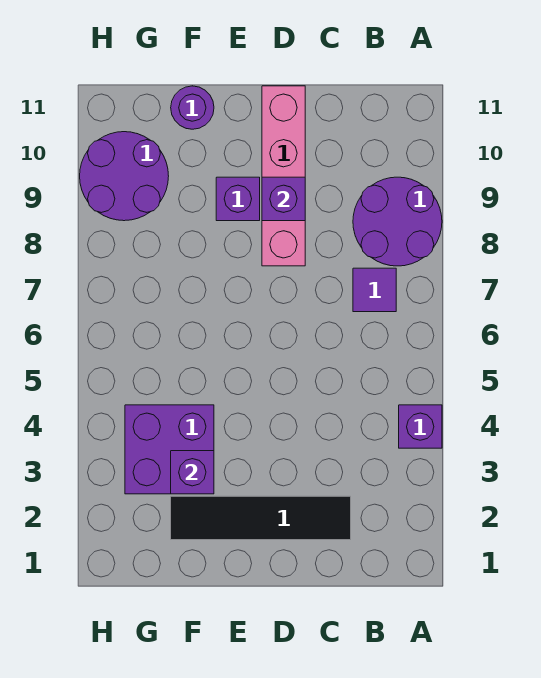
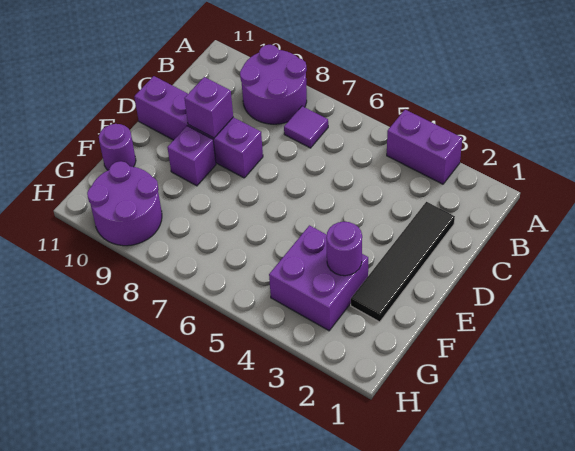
purple 1x1 brick [399,405,442,448] -> purple 1x2 brick [387,110,462,184]
pink 1x4 brick [262,86,305,266] -> purple 1x4 brick [134,76,263,178]
purple 1x1 brick [171,451,214,494] -> purple 1x1 round brick [326,222,362,276]

